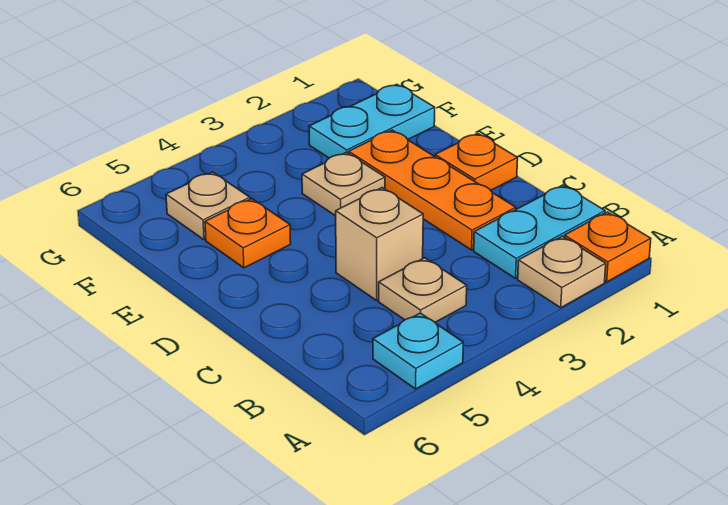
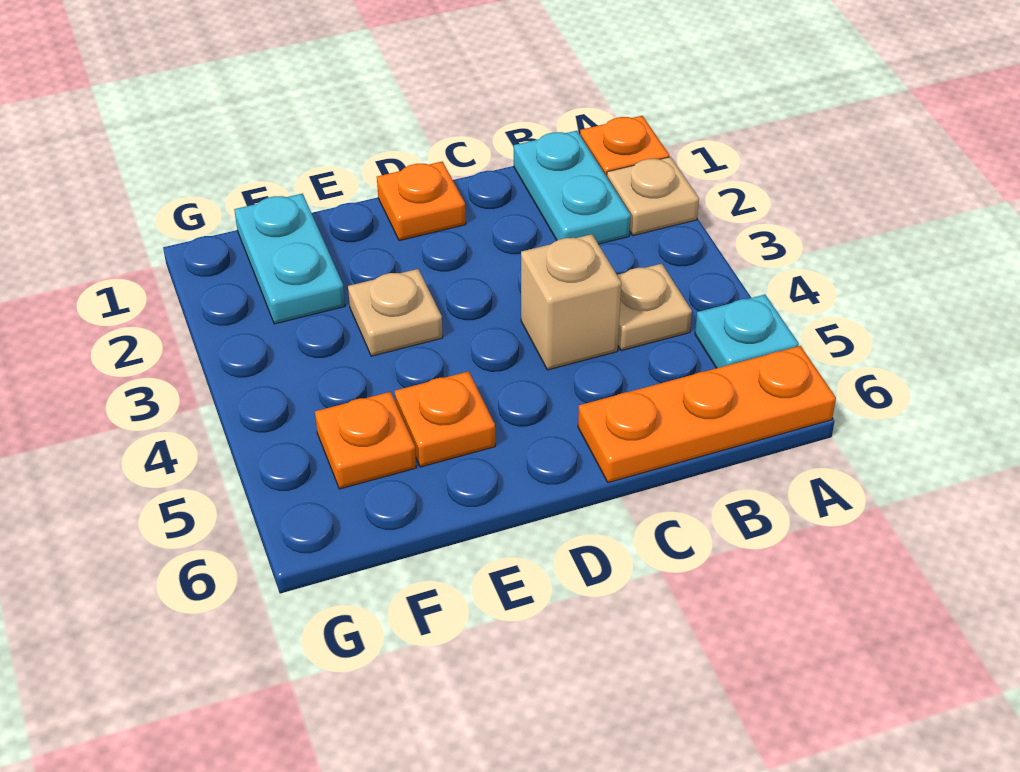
orange 1x3 plate [349,130,516,250] -> orange 1x3 plate moved to [578,346,836,483]
tan 1x1 plate [166,172,250,240] -> orange 1x1 plate [315,392,416,489]

